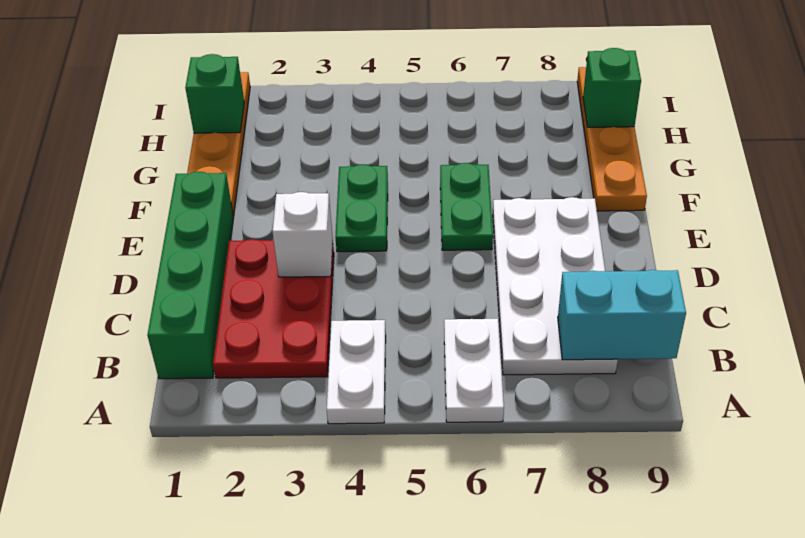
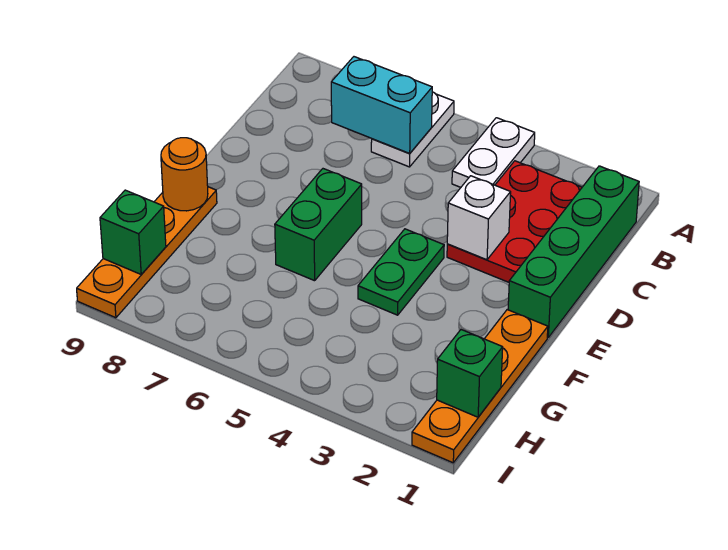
white 2x4 plate [493,197,618,375] -> none
cyan 1x2 brick [558,270,686,360] -> cyan 1x2 brick moved to [331,57,432,153]
green 1x2 plate [440,163,493,250] -> green 1x2 brick [275,169,362,281]
none -> orange 1x1 round brick [161,138,208,211]

